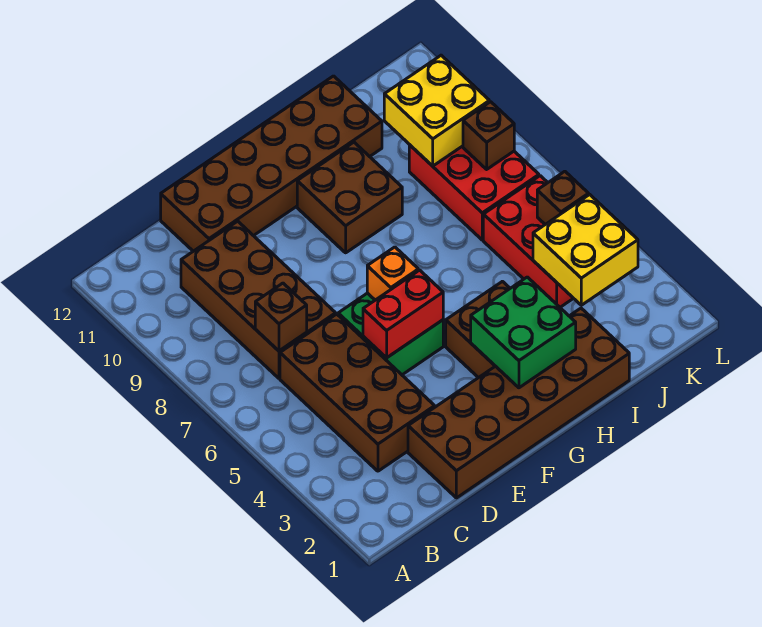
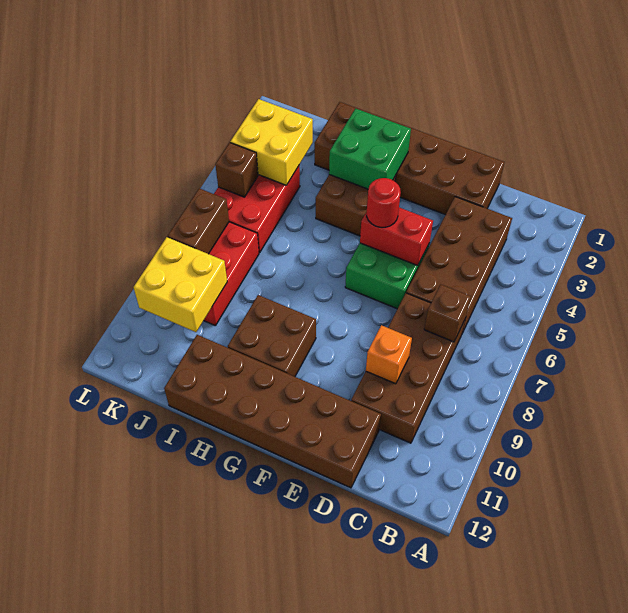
none -> red 1x1 round brick [367,178,401,227]
orange 1x1 brick [367,247,418,300] -> orange 1x1 brick moved to [366,325,412,384]
brown 1x1 brick [463,102,514,169] -> brown 1x2 brick [168,188,229,254]

